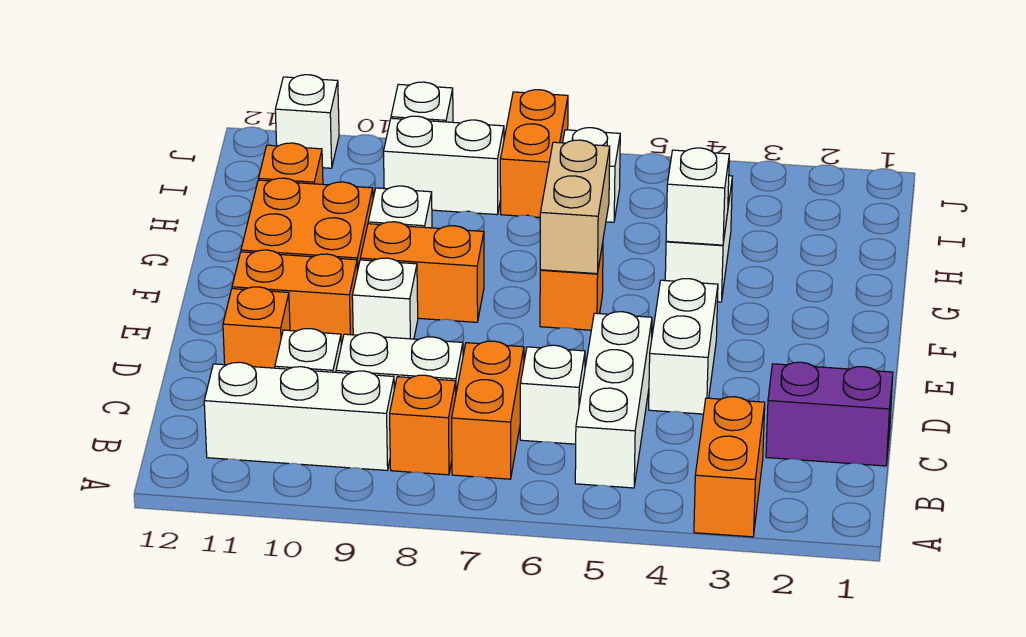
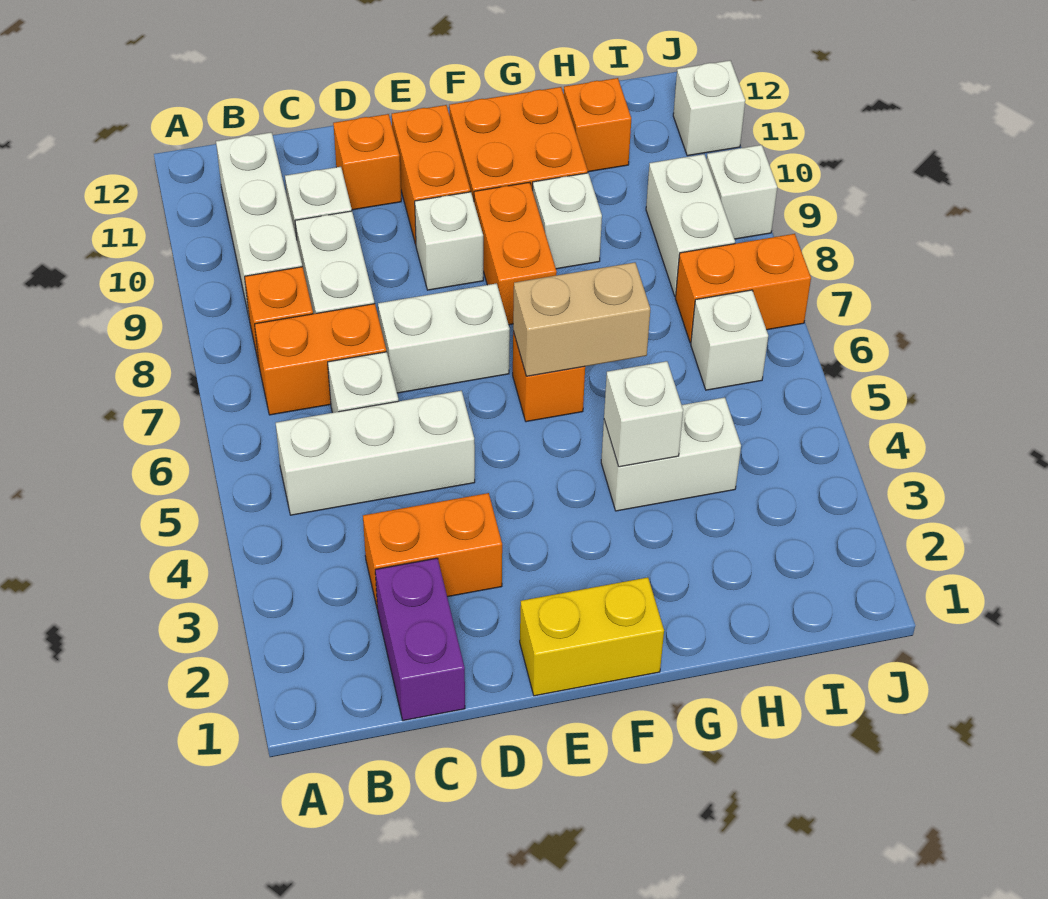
orange 1x2 brick [694,397,765,537] -> orange 1x2 brick moved to [363,493,502,609]
white 1x2 brick [649,279,718,414] -> white 1x2 brick moved to [378,283,510,393]
none -> yellow 1x2 brick [520,577,664,696]

